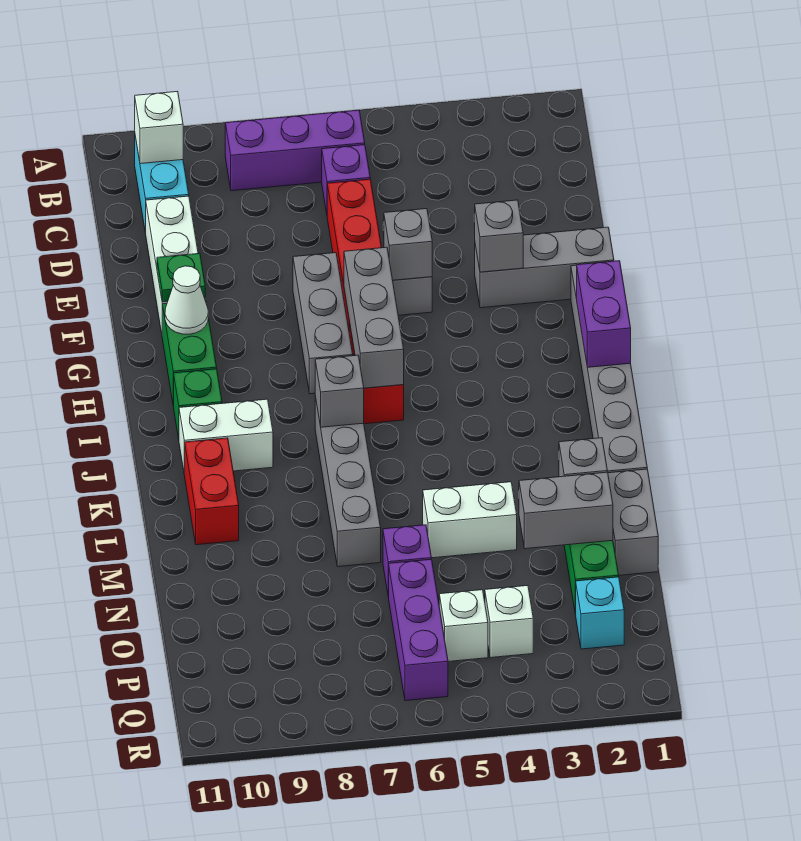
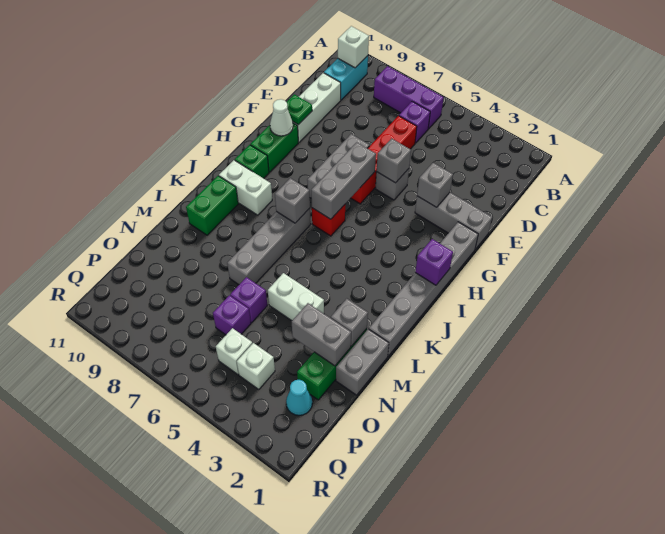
purple 1x2 brick [577,261,631,367] -> purple 1x1 brick [415,239,453,285]
red 1x2 brick [185,438,239,545] -> green 1x2 brick [186,176,238,235]
purple 1x3 brick [389,559,448,701] -> purple 1x1 brick [213,295,251,335]
cyan 1x1 brick [576,577,624,649] -> cyan 1x1 cone [286,380,312,415]

